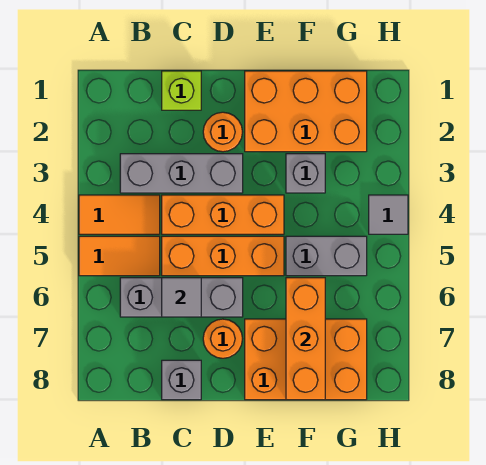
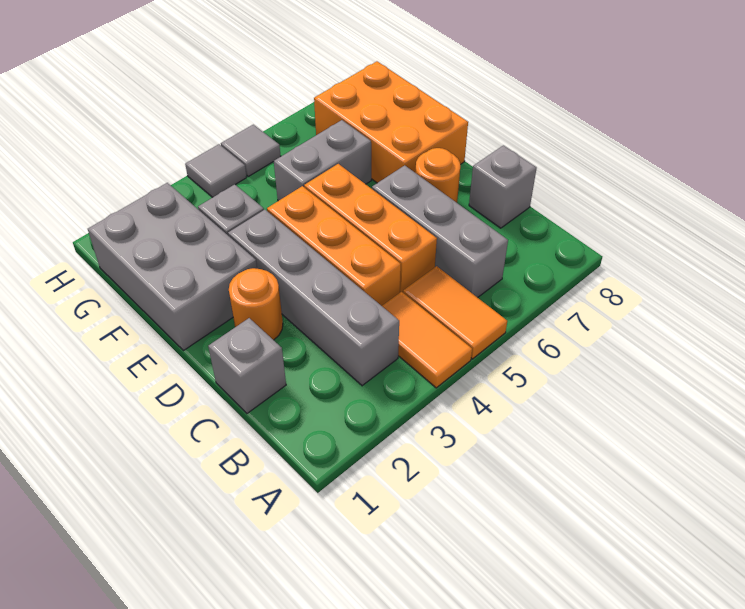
grey 1x3 brick [120,154,243,193] -> grey 1x4 brick [228,210,399,386]
lime 1x1 brick [162,71,201,110] -> grey 1x1 brick [208,318,286,413]
grey 1x1 tile [162,278,201,317] -> grey 1x1 tile moved to [221,125,281,176]
orange 2x3 brick [245,71,367,152] -> grey 2x3 brick [88,183,257,351]
grey 1x2 brick [286,236,367,276] -> grey 1x2 brick turned to [274,120,371,201]
orange 1x3 brick [286,278,325,400] -> none

